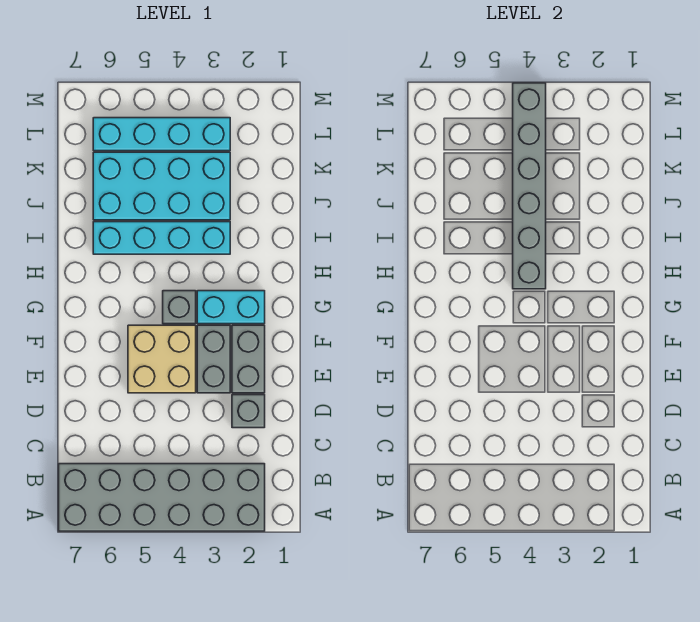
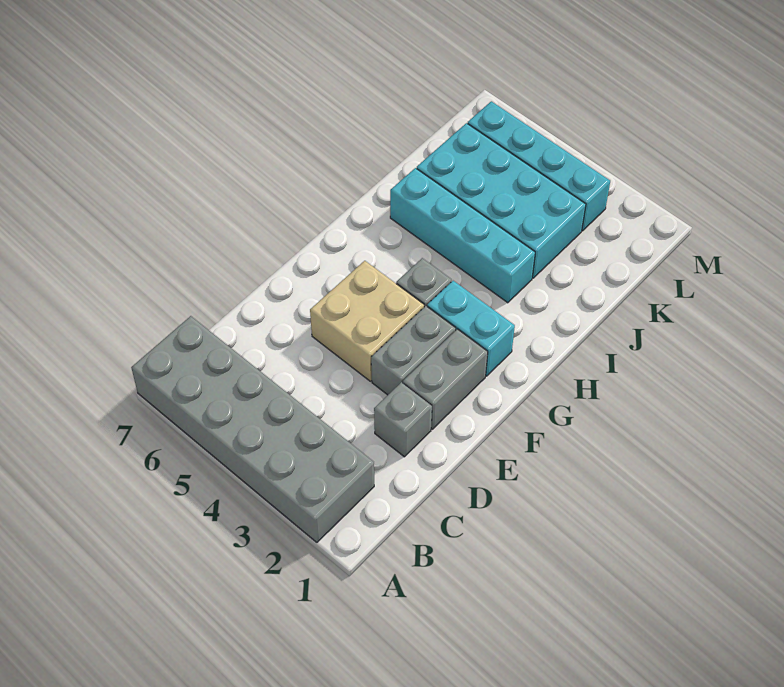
grey 1x6 brick [513,83,546,289] -> none

